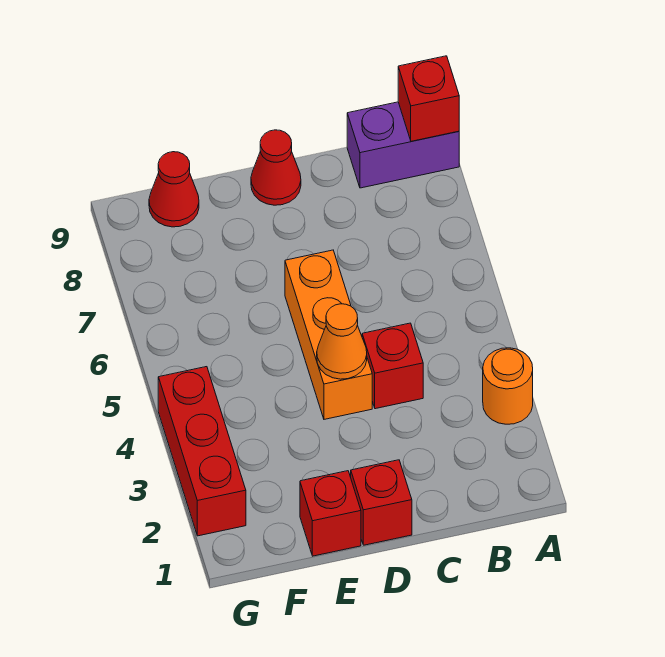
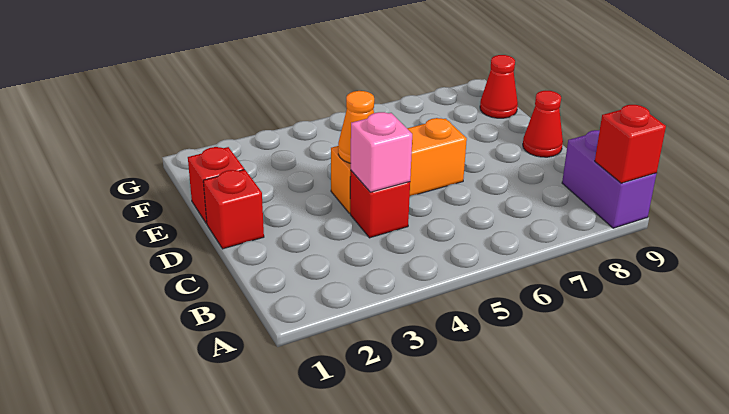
orange 1x1 round brick [483,348,533,424] -> none
none -> pink 1x1 brick [351,112,412,192]
red 1x3 brick [158,367,246,536] -> none

